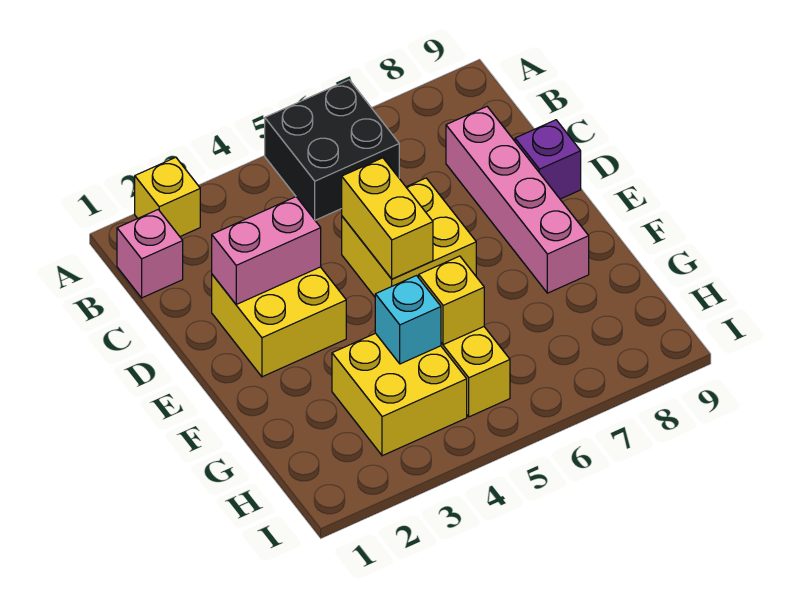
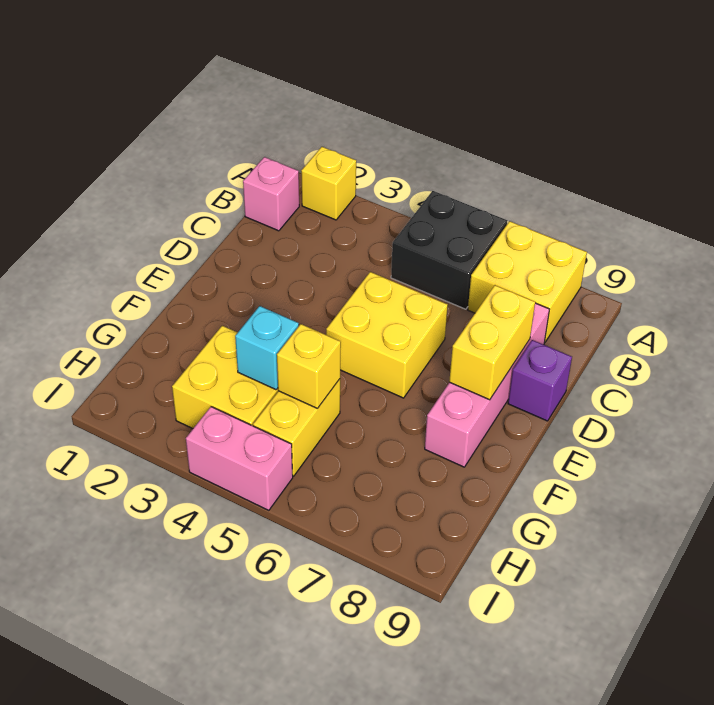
yellow 2x2 brick [212,267,346,377] -> yellow 2x2 brick moved to [468,221,587,342]
pink 1x2 brick [212,197,321,304] -> pink 1x2 brick moved to [186,407,293,510]
yellow 1x2 brick [342,158,433,279] -> yellow 1x2 brick moved to [449,285,535,400]

